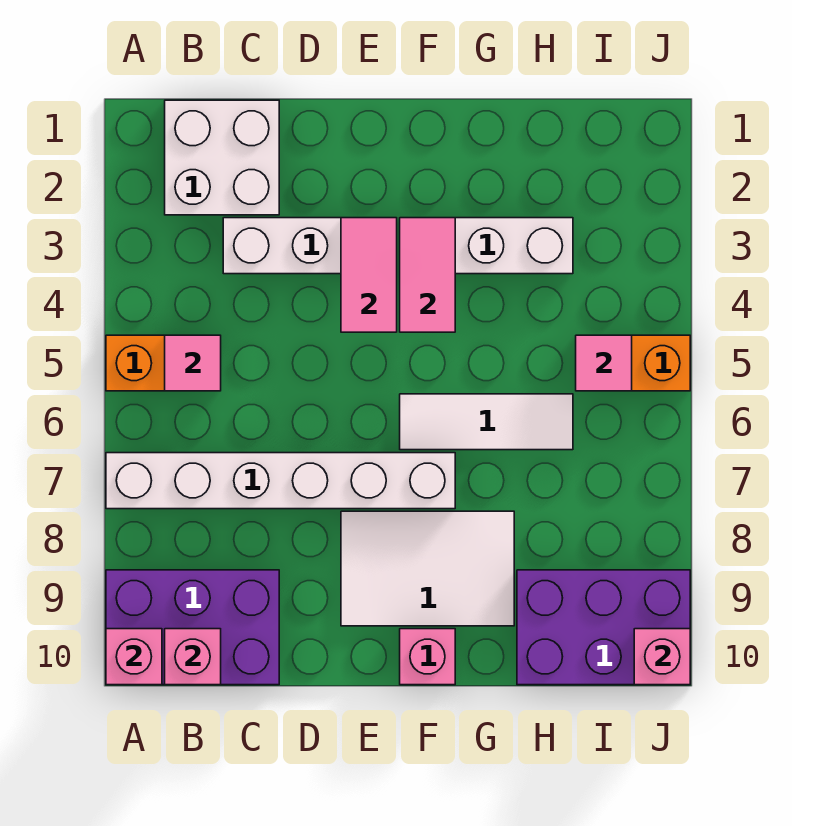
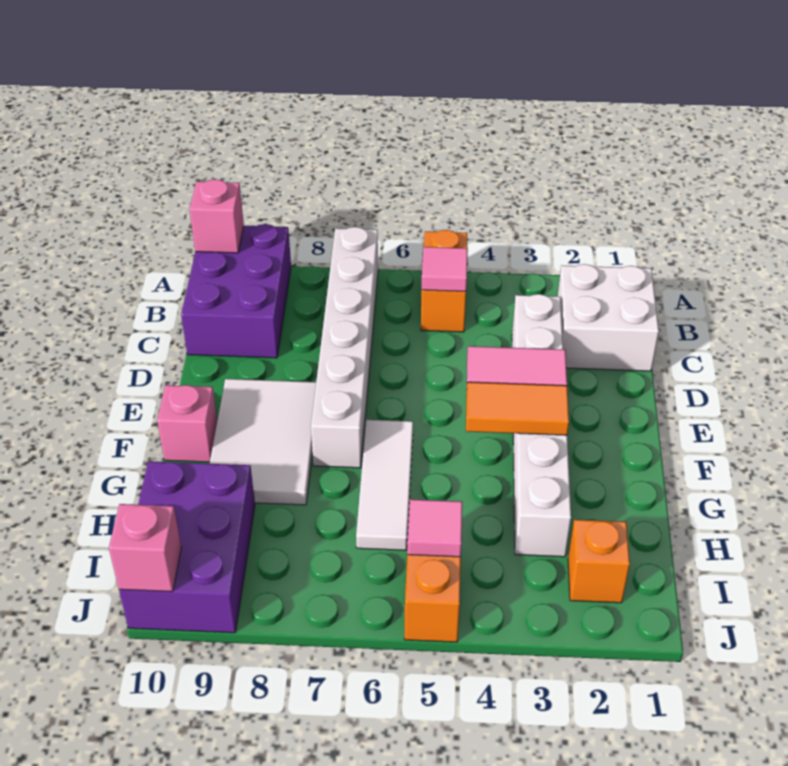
pink 1x1 brick [165,629,221,685] -> none
pink 1x2 tile [400,218,455,332] -> orange 1x2 tile [466,382,569,435]
none -> orange 1x1 brick [568,520,630,603]

